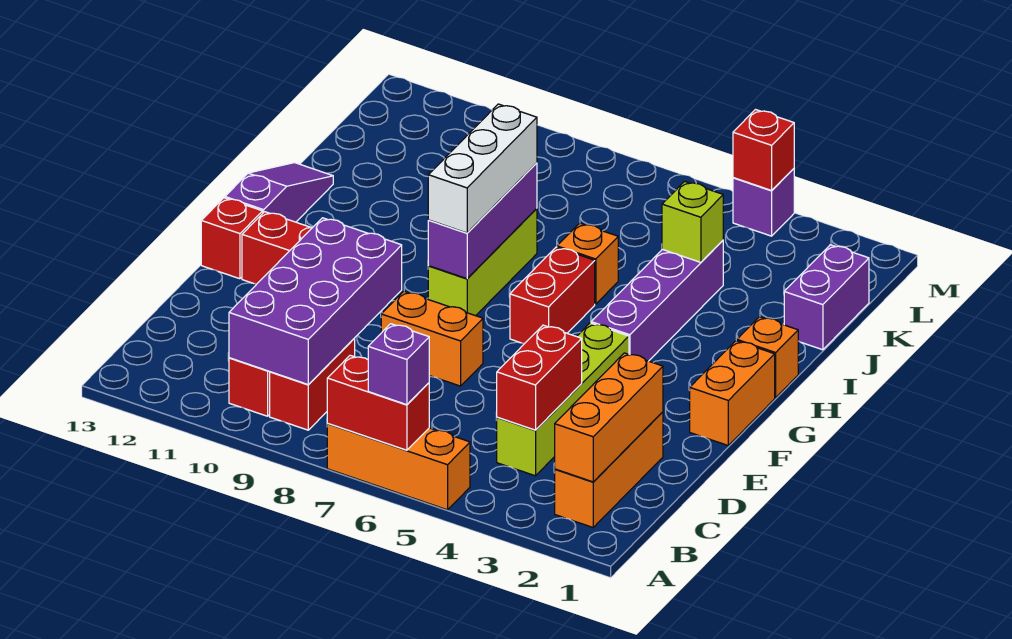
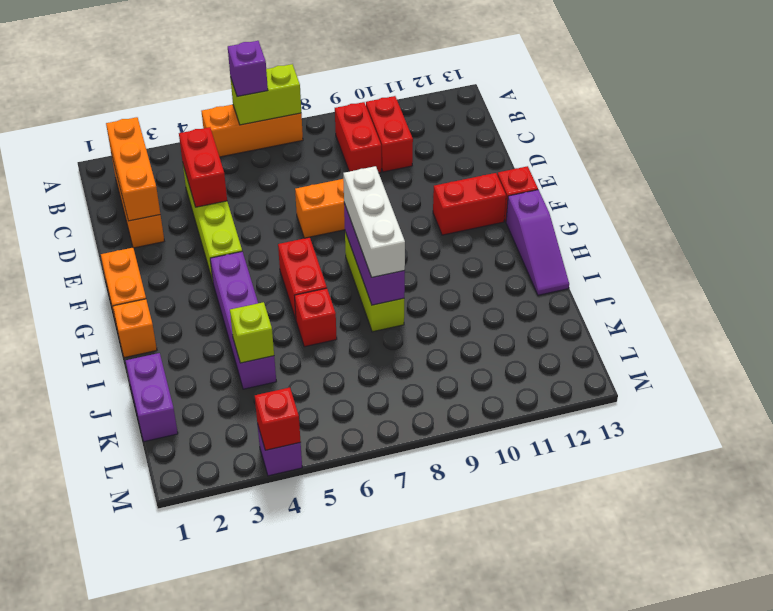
red 1x2 brick [327,355,429,450] -> lime 1x2 brick [230,64,301,125]
purple 2x4 brick [229,218,402,385] -> none
orange 1x1 brick [557,223,618,304] -> red 1x1 brick [295,288,337,347]

